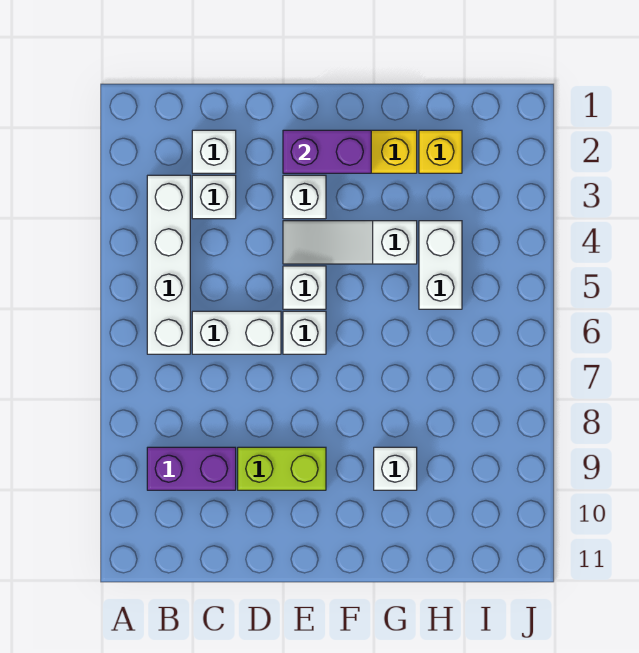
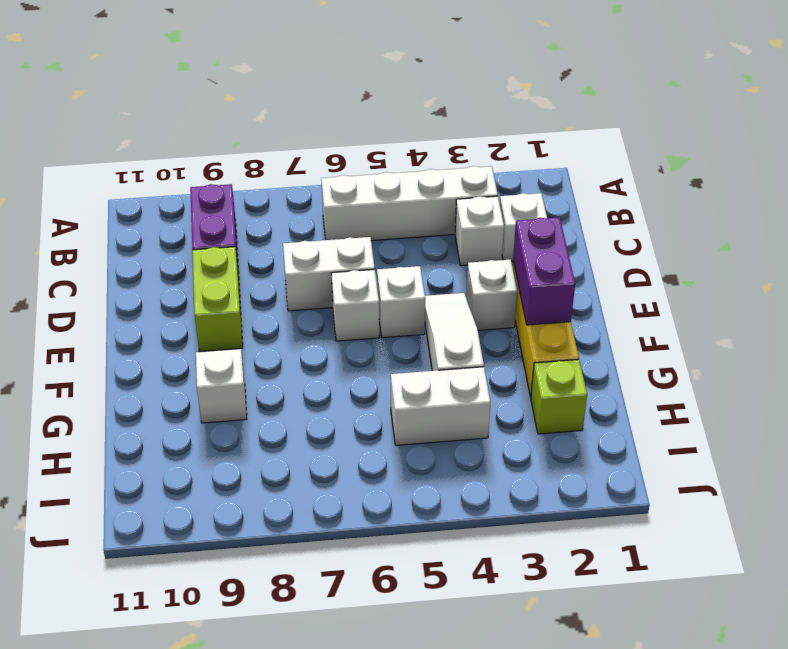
white 1x2 brick [192,311,281,354] -> white 1x2 brick turned to [283,237,375,311]
yellow 1x1 brick [419,130,462,173] -> lime 1x1 brick [531,359,587,434]

